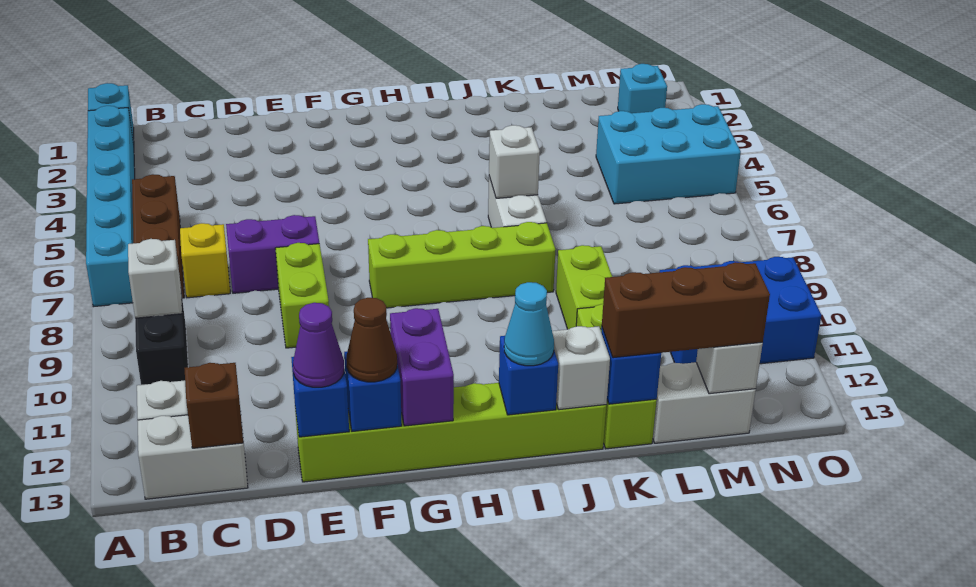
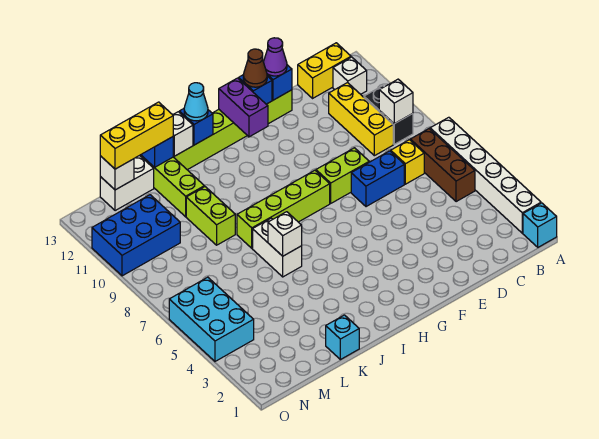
cyan 1x6 brick [86,106,135,307] -> white 1x6 brick [430,117,541,233]
white 1x2 brick [137,415,248,499] -> yellow 1x2 brick [298,43,351,98]
none -> yellow 1x3 brick [329,82,393,156]
brown 1x1 brick [184,363,243,448] -> none
purple 1x2 brick [226,215,319,293] -> blue 1x2 brick [351,151,404,207]
lime 1x2 brick [275,243,329,348] -> lime 1x2 brick turned to [316,148,369,203]
brown 1x3 brick [602,262,770,358] -> yellow 1x3 brick [100,102,173,169]
cyan 2x3 brick [596,104,741,204] -> cyan 2x3 brick turned to [169,277,254,361]
cyan 1x1 brick [618,64,667,113] -> cyan 1x1 brick moved to [326,315,359,360]

